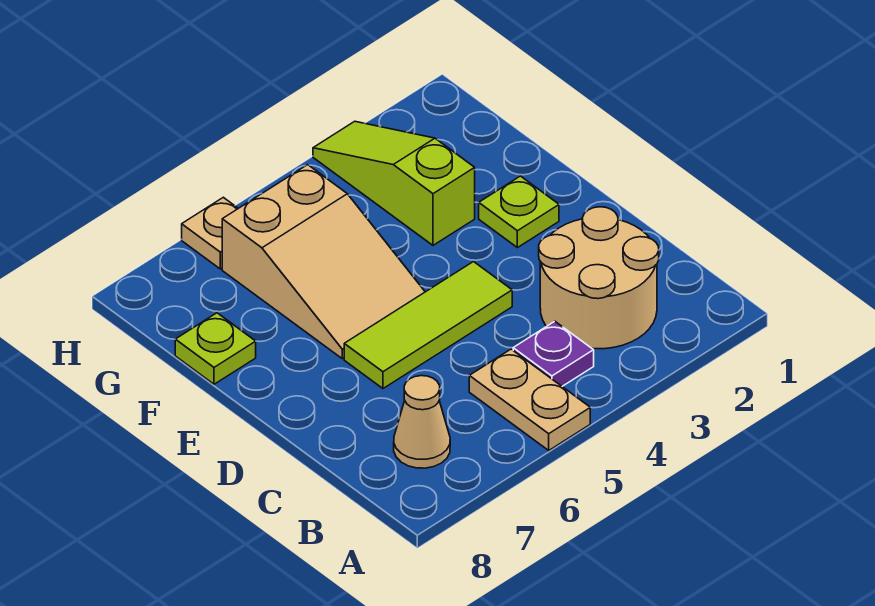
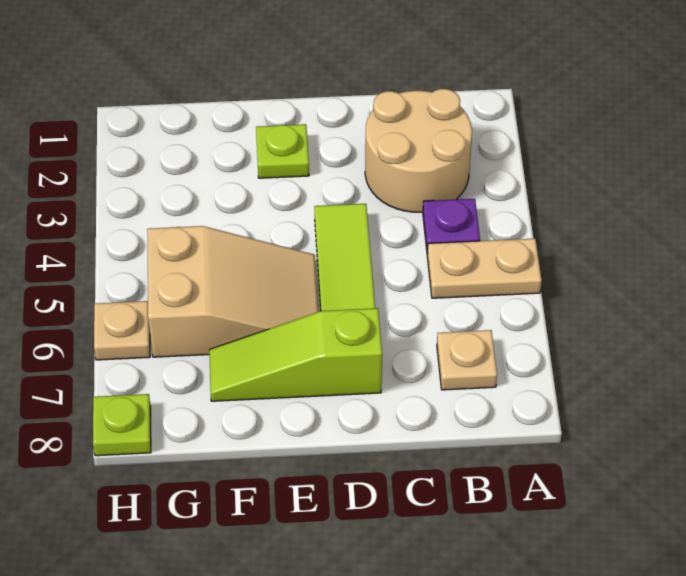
tan 1x1 cone [394,376,450,468] -> tan 1x1 plate [437,330,497,390]
lime 1x3 slope [313,121,475,245] -> lime 1x3 slope moved to [209,308,382,401]
lime 1x1 plate [175,313,256,384] -> lime 1x1 plate moved to [93,394,151,456]

